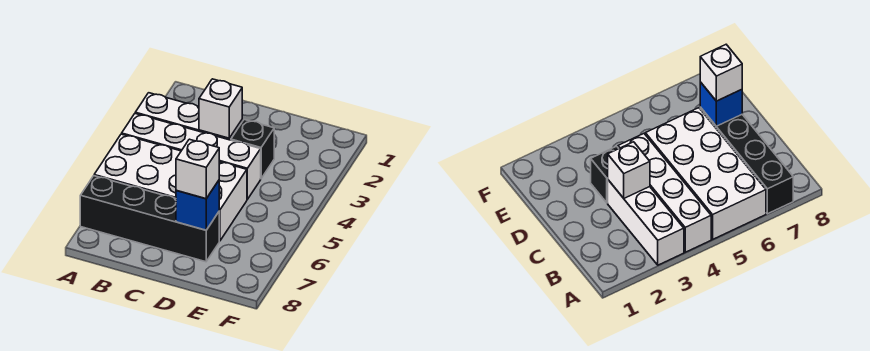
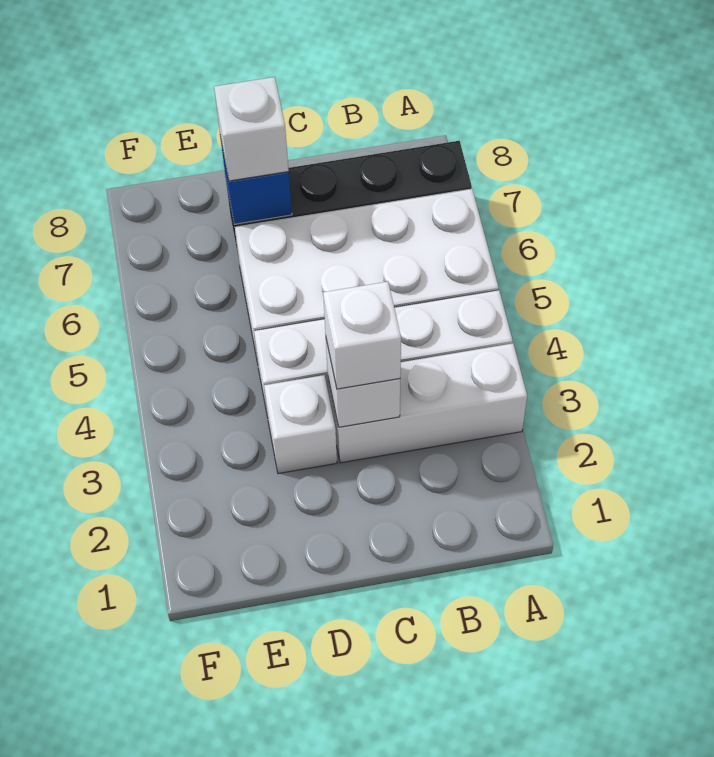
none -> white 1x1 brick [323,282,401,389]
black 1x1 brick [231,120,274,178] -> white 1x1 brick [264,375,337,474]

